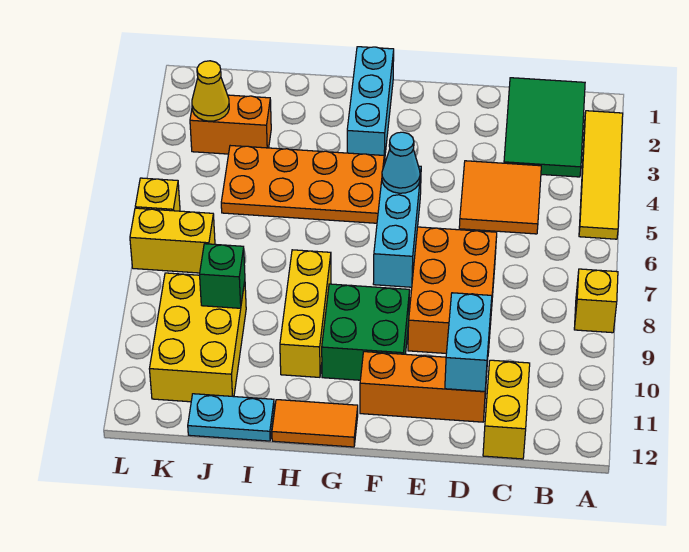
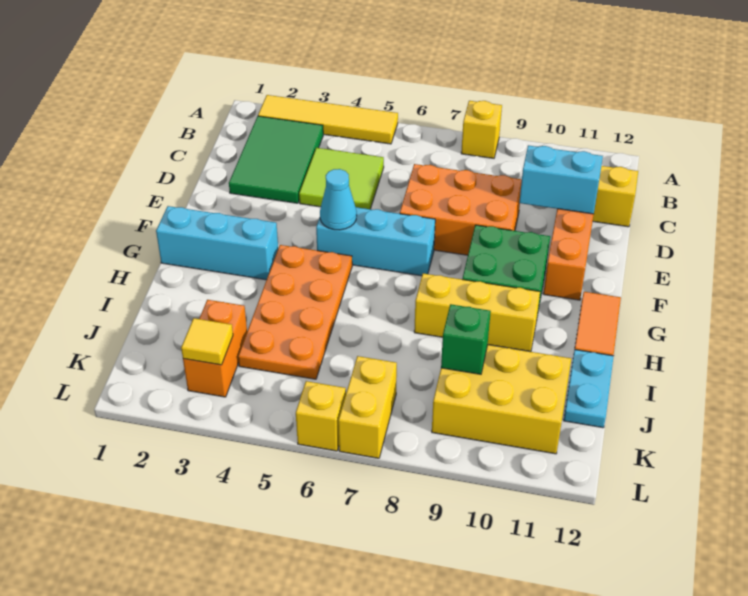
green 2x3 tile [504,78,585,177] -> green 2x3 tile turned to [229,116,323,203]
orange 2x2 tile [459,161,541,234] -> lime 2x2 tile [299,148,384,209]
yellow 1x1 cone [192,61,229,121] -> yellow 1x1 tile [181,318,233,365]

